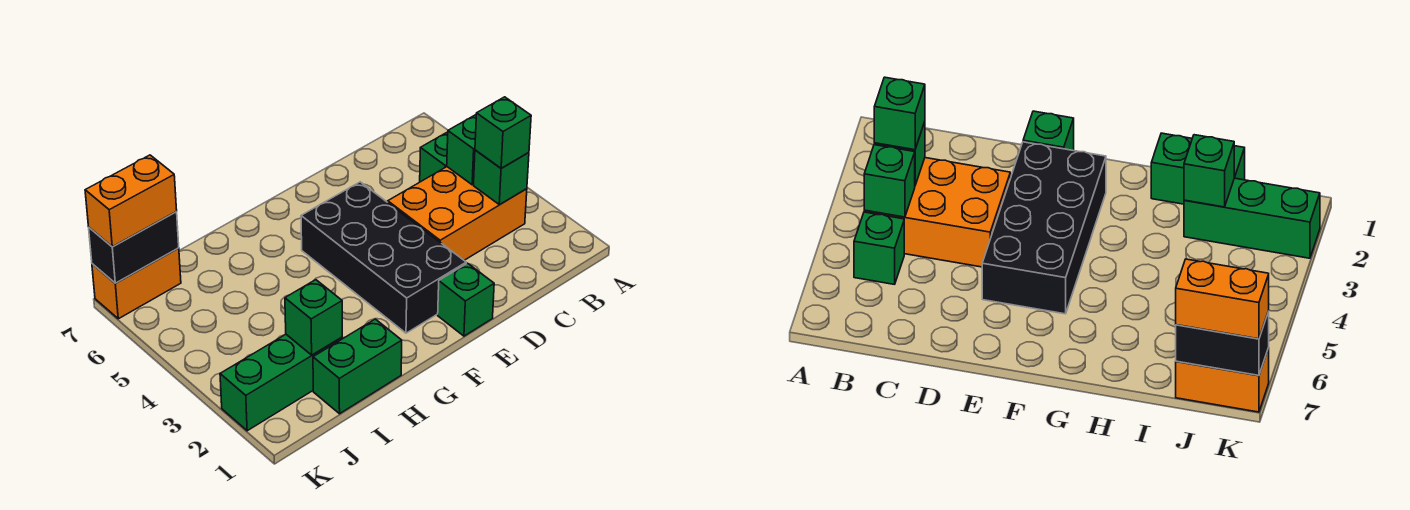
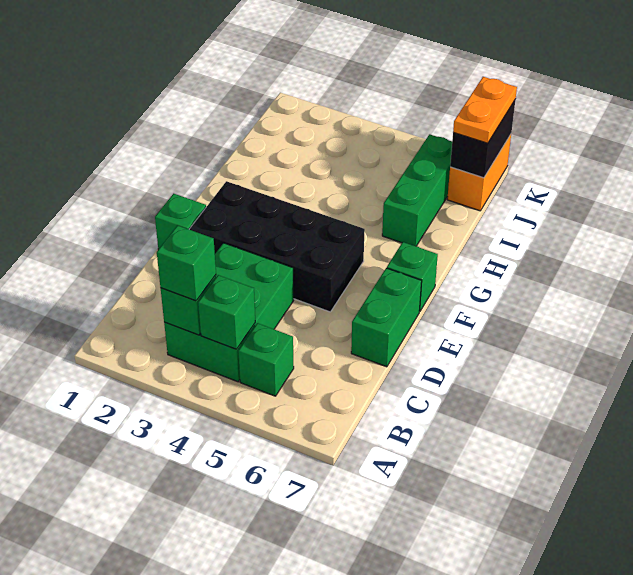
orange 2x3 brick [388,167,527,260] -> green 2x3 brick [164,243,294,382]
green 1x2 brick [313,319,402,414] -> green 1x2 brick moved to [351,268,422,367]
green 1x3 brick [220,334,342,431] -> green 1x3 brick moved to [382,134,452,246]
green 1x1 brick [285,280,342,355] -> green 1x1 brick moved to [387,242,438,311]
orange 1x2 brick [85,155,177,247] -> orange 1x2 plate [453,77,517,143]

